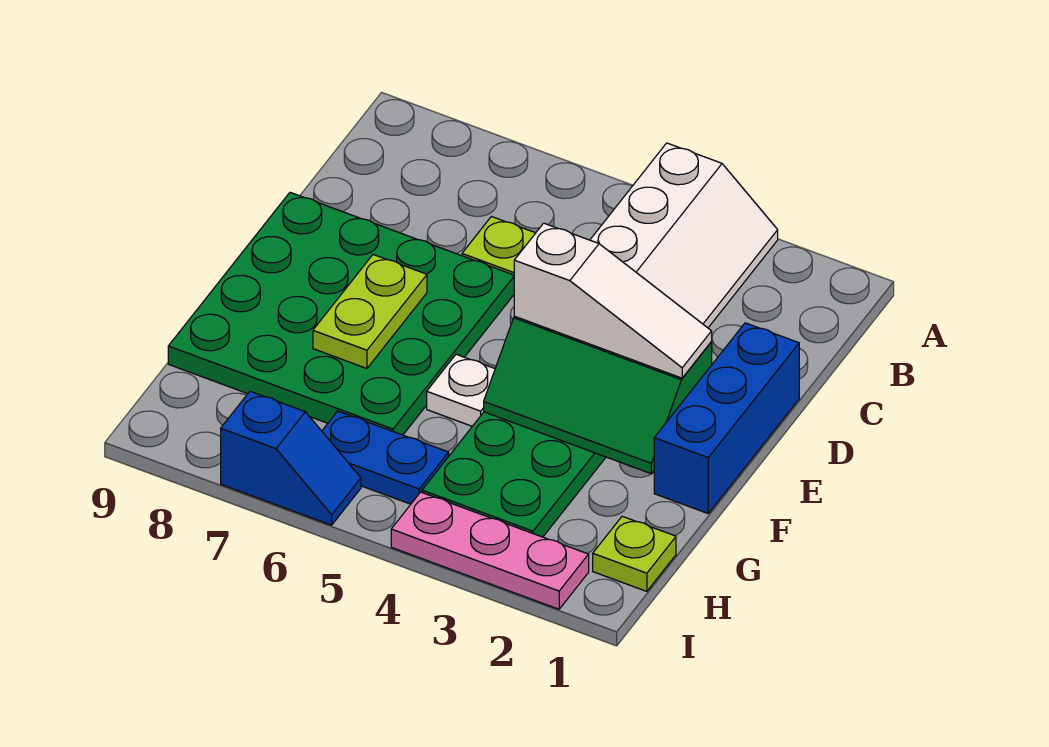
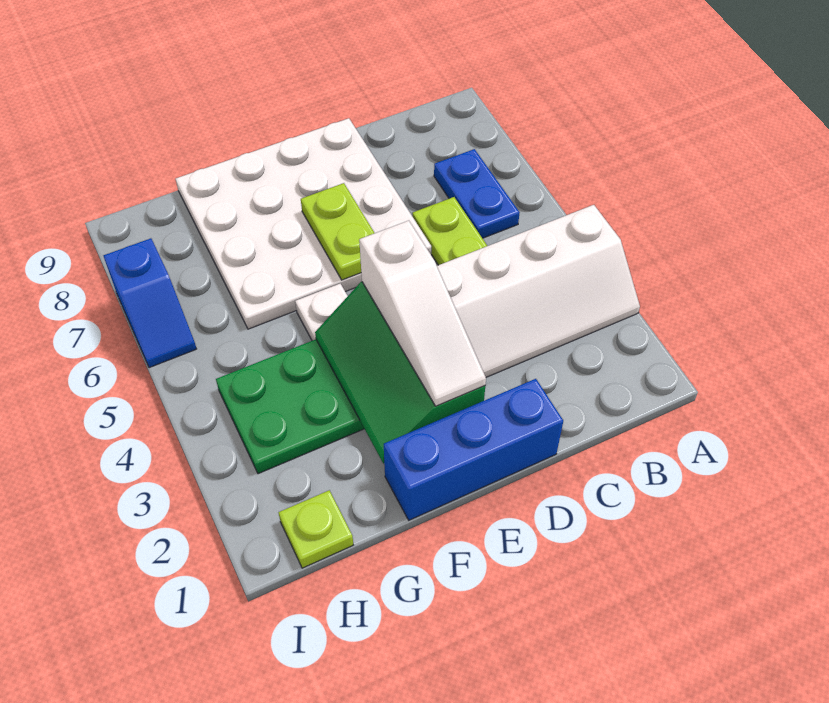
green 4x4 plate [168,192,514,435] -> white 4x4 plate [176,118,431,329]
lime 1x2 plate [313,255,427,368] -> lime 1x2 plate turned to [301,183,374,280]
blue 1x2 plate [322,411,449,504] -> blue 1x2 plate moved to [434,149,520,238]
pink 1x3 plate [391,492,589,609] -> none

